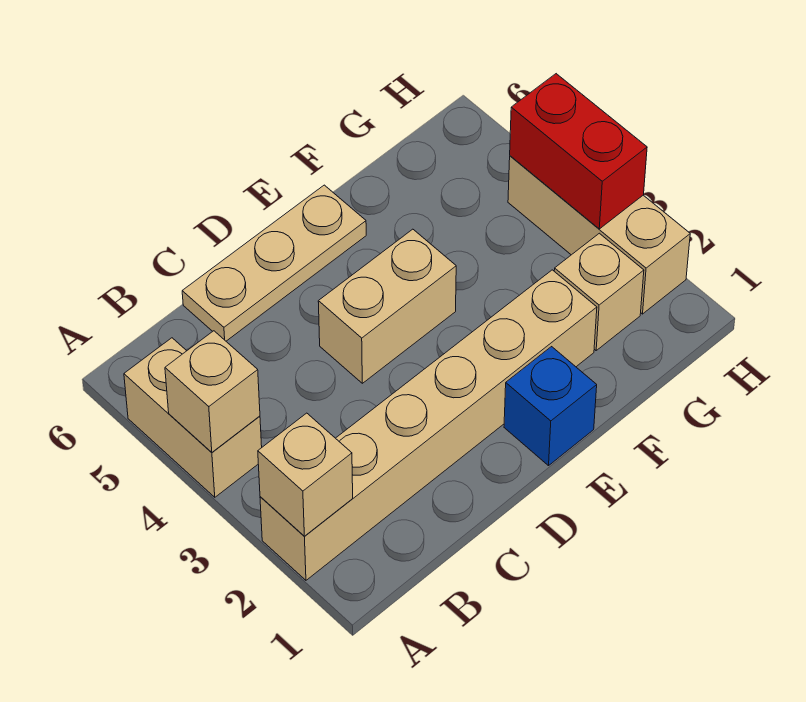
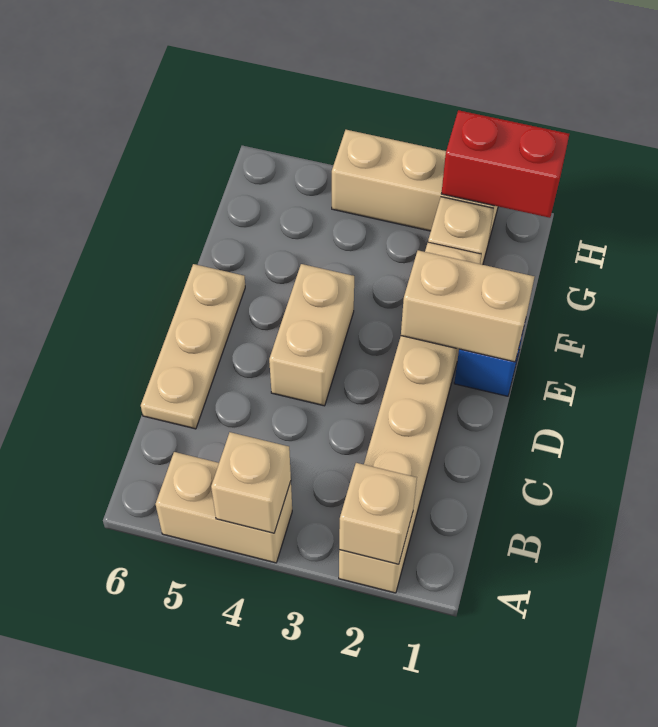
none -> tan 1x2 brick [401,250,534,362]
red 1x2 brick [510,74,647,229] -> red 1x2 brick moved to [441,110,569,218]

